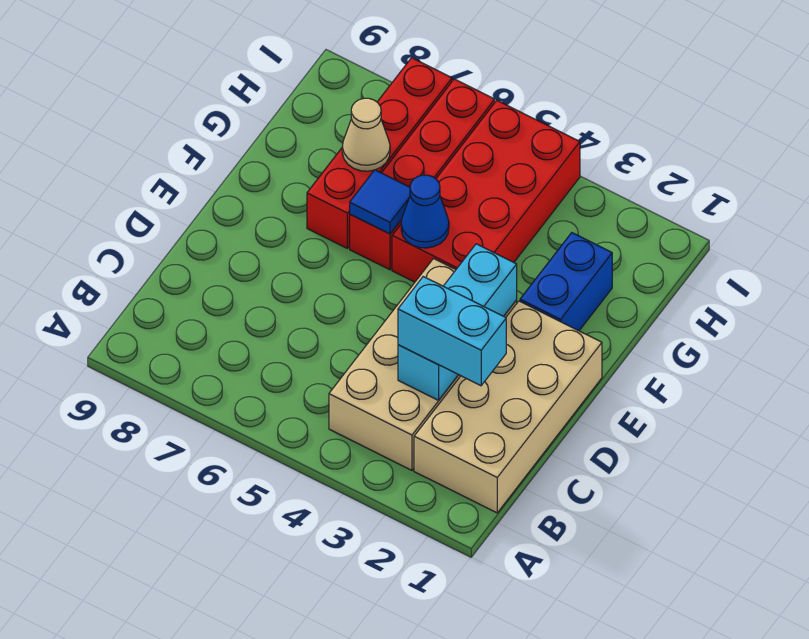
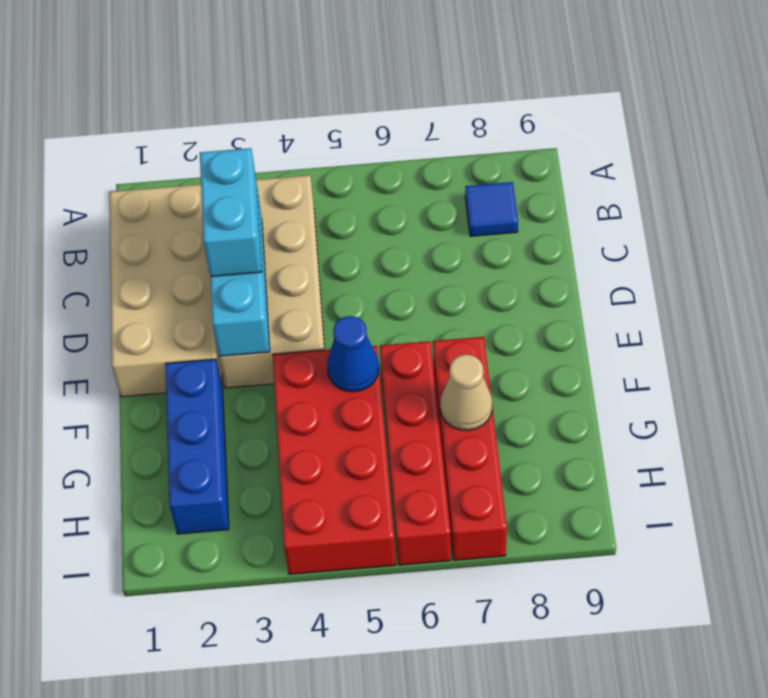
cyan 1x2 brick [398,277,506,386] -> cyan 1x2 brick turned to [200,148,262,277]
blue 1x2 brick [520,233,612,331] -> blue 1x3 brick [165,359,229,534]
blue 1x1 tile [350,170,410,234] -> blue 1x1 tile moved to [465,182,518,236]

